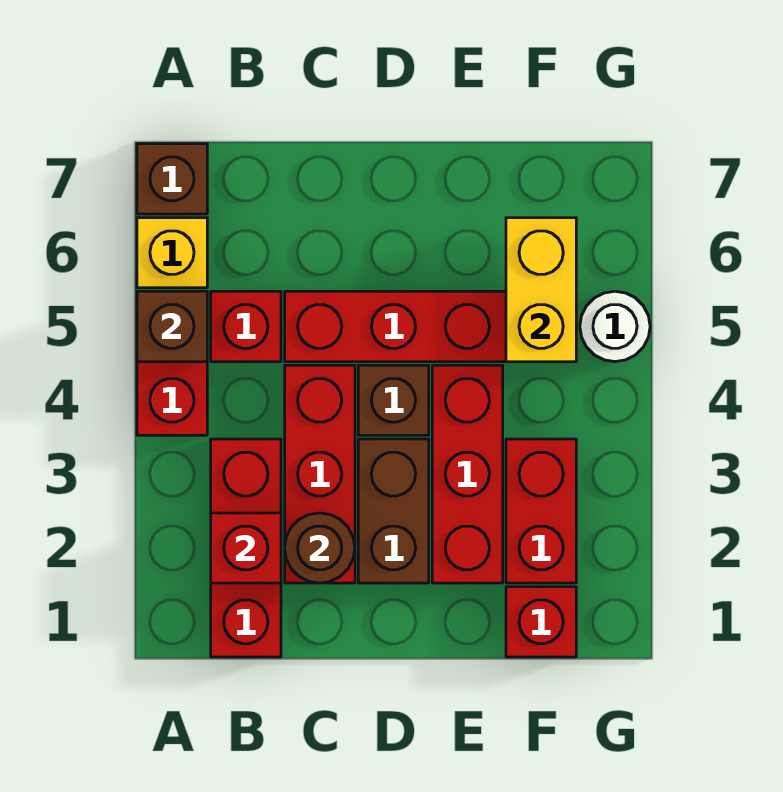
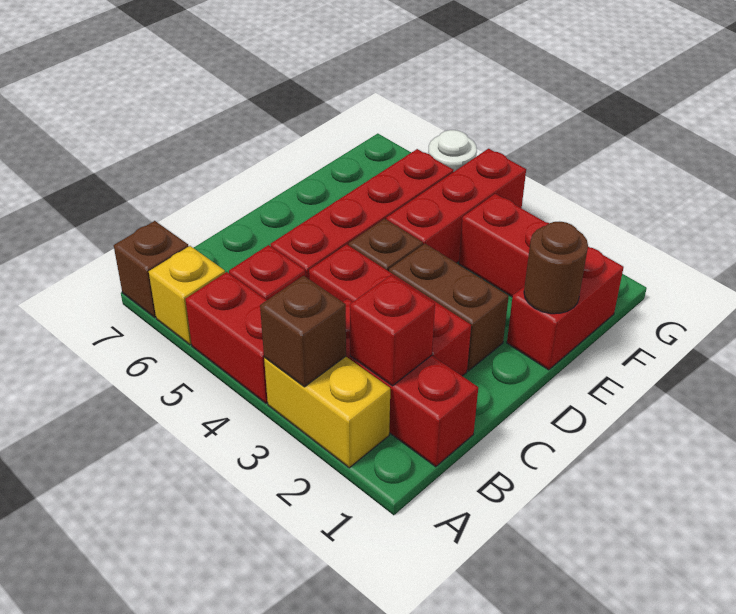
brown 1x1 brick [137,291,207,362] -> brown 1x1 brick moved to [260,276,346,387]
brown 1x1 round brick [285,513,355,583] -> brown 1x1 round brick moved to [524,222,588,314]
red 1x3 brick [432,365,503,583] -> red 1x3 brick turned to [386,149,526,263]
red 1x1 brick [506,587,576,657] -> red 1x2 brick [507,247,624,370]
yellow 1x2 brick [506,218,576,362] -> yellow 1x2 brick moved to [264,356,390,468]

